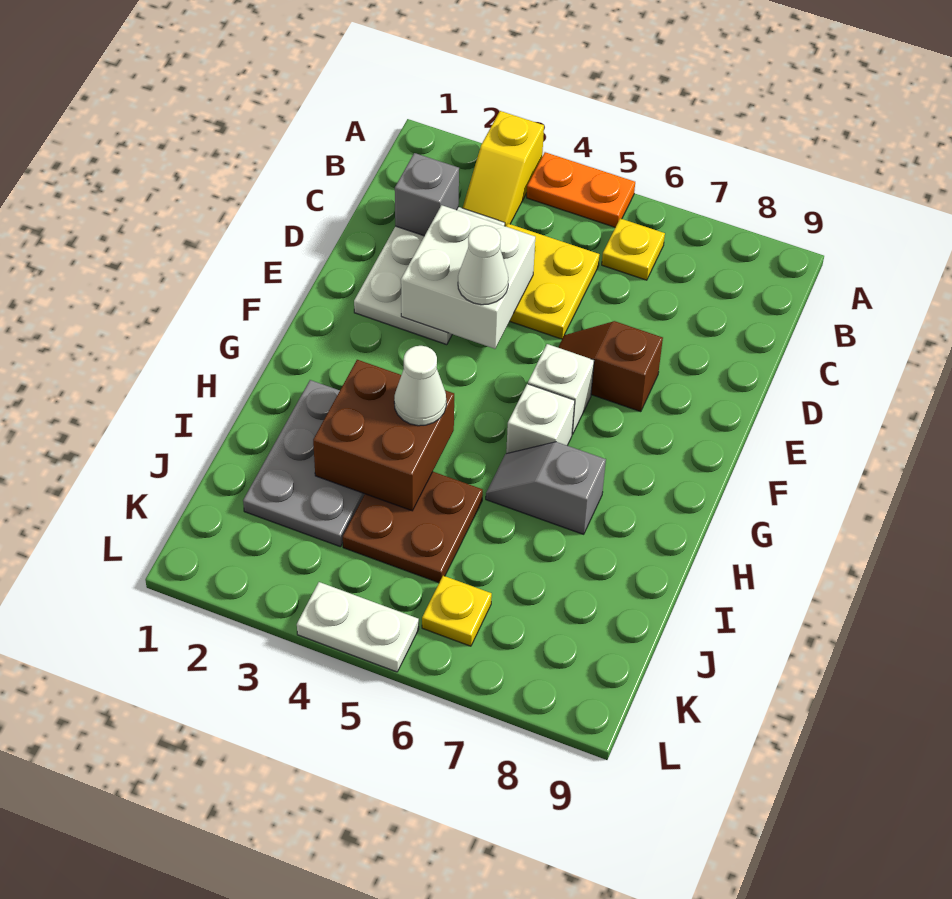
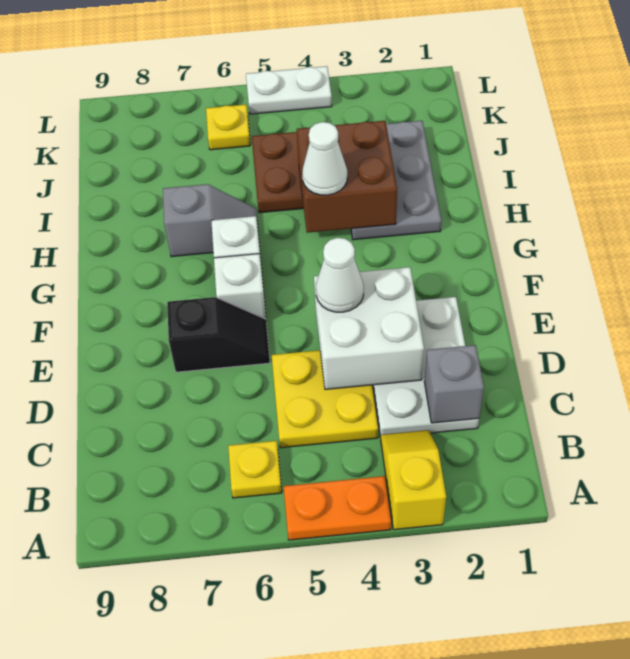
brown 1x2 slope [558,321,663,412] -> black 1x2 slope [167,297,270,372]

